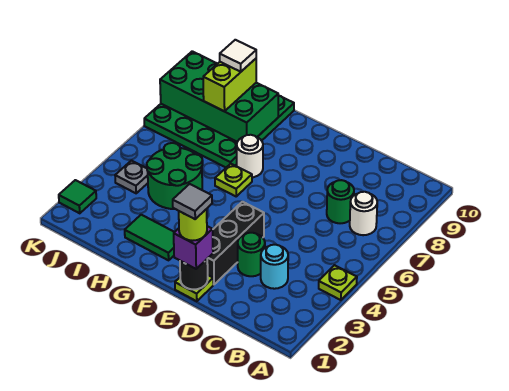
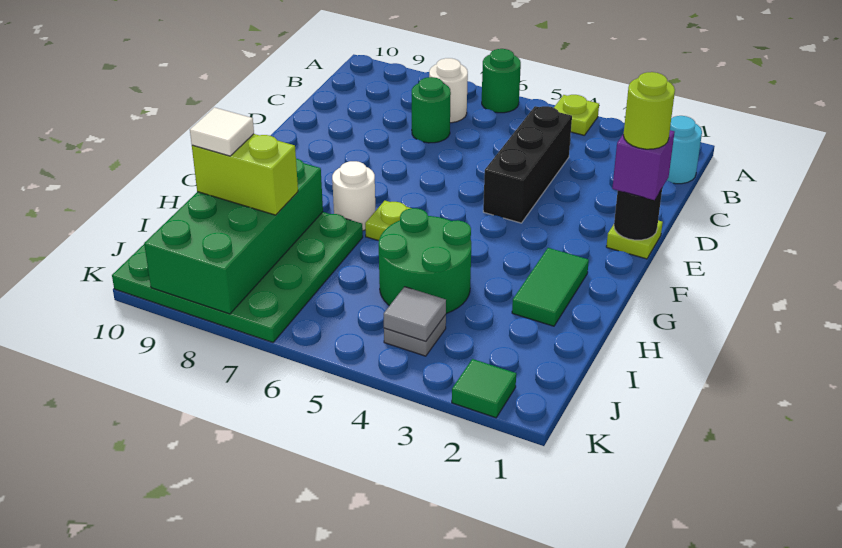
cyan 1x1 round brick [261,245,288,289] -> cyan 1x1 round brick moved to [667,116,702,184]
green 1x1 round brick [238,233,265,276] -> green 1x1 round brick moved to [482,49,521,113]
grey 1x1 tile [173,184,212,219] -> grey 1x1 tile moved to [384,287,446,341]
black 1x3 brick [207,202,264,284] -> black 1x3 brick turned to [483,106,572,223]

